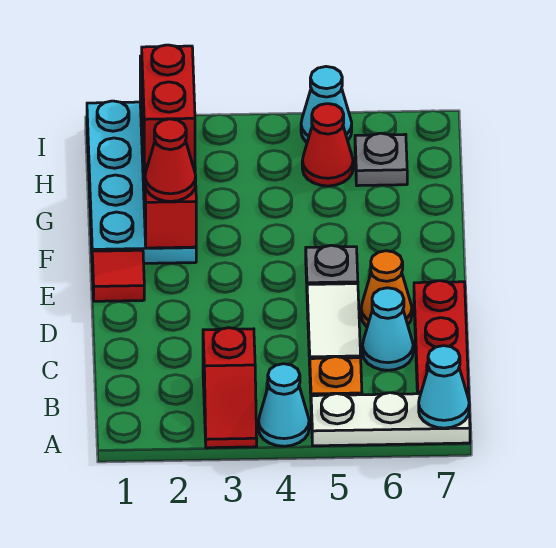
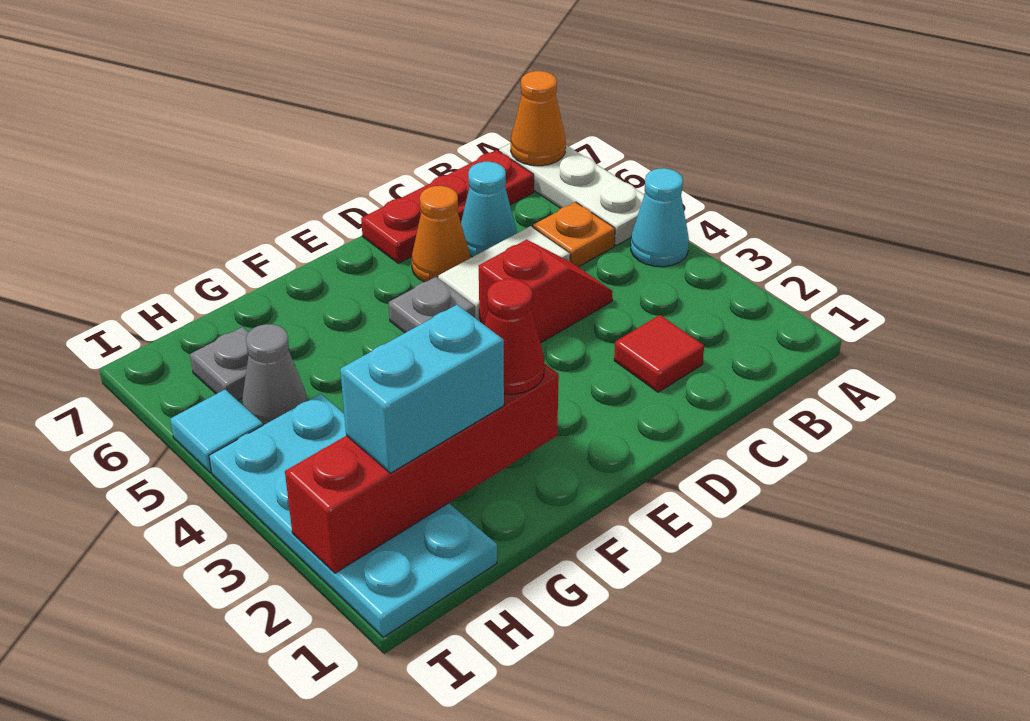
red 1x2 slope [203,328,257,448] -> red 1x2 slope moved to [479,239,613,343]
cyan 1x1 cone [419,346,469,428] -> orange 1x1 cone [511,71,566,166]
red 1x1 tile [92,250,144,301] -> red 1x1 tile moved to [614,315,704,392]
cyan 2x4 plate [87,101,196,263] -> cyan 2x4 plate turned to [209,394,497,637]
red 1x2 brick [142,45,195,165] -> cyan 1x2 brick [340,305,504,473]
red 1x1 cone [302,104,353,186] -> grey 1x1 cone [242,324,307,425]
cyan 1x1 cone [301,67,352,142] -> cyan 1x1 tile [170,390,263,473]

